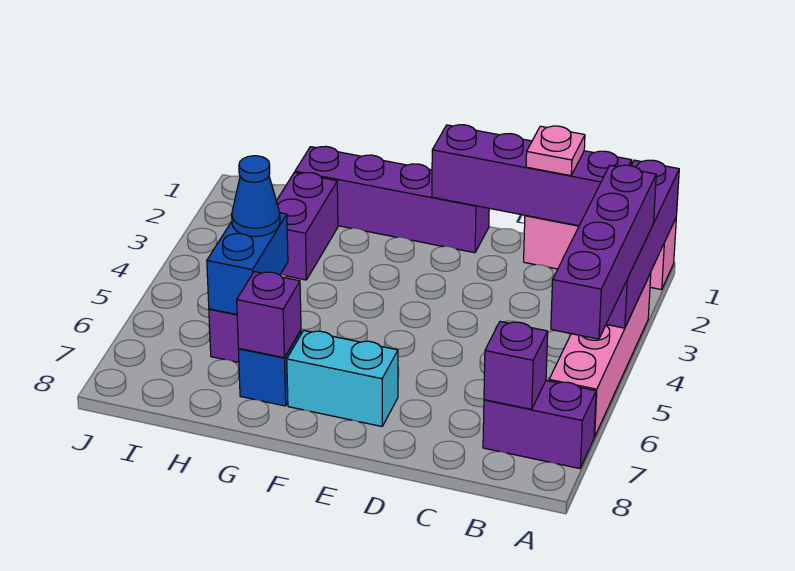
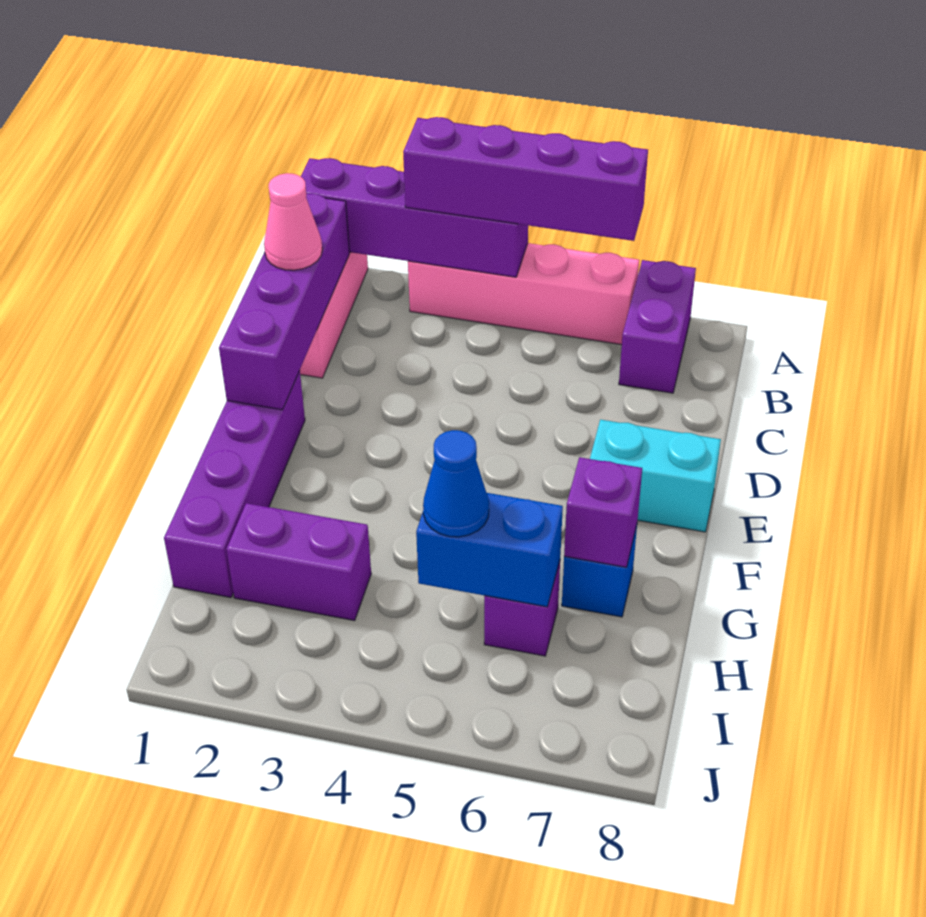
purple 1x1 brick [484,321,548,409] -> none
pink 1x1 plate [526,126,585,176] -> pink 1x1 cone [264,173,322,270]
cyan 1x2 brick [287,330,398,426] -> cyan 1x2 brick turned to [590,420,721,532]

